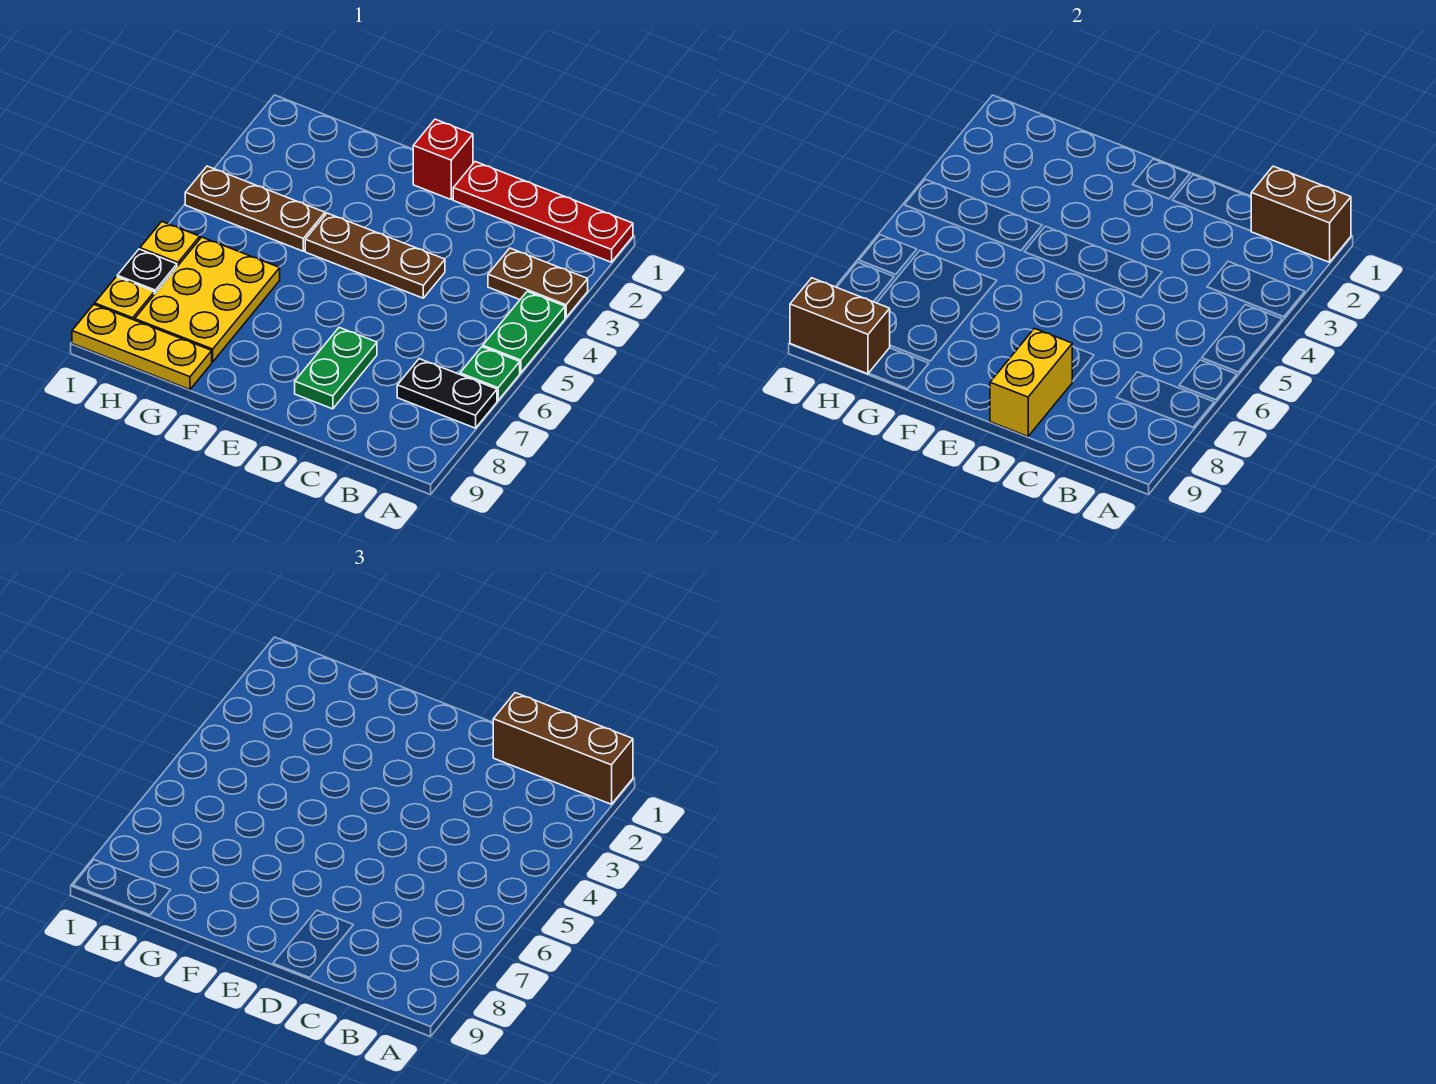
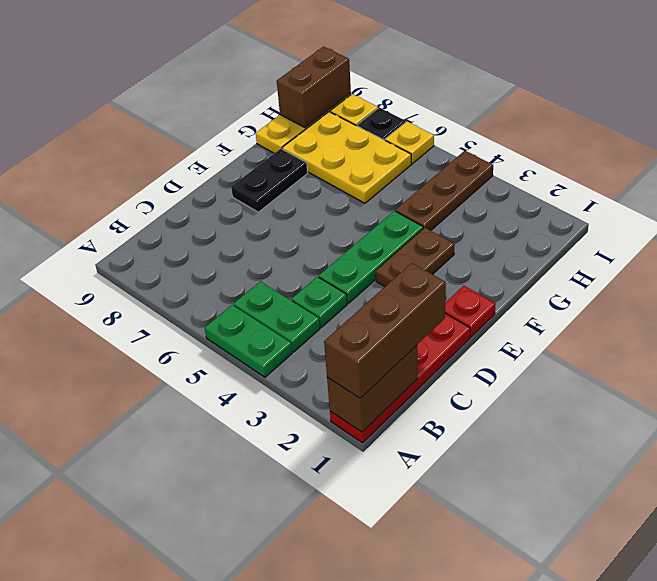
brown 1x2 plate [488,248,588,318] -> brown 1x2 plate moved to [376,228,455,287]
green 1x1 plate [460,347,520,400] -> green 1x1 plate moved to [291,277,347,327]
black 1x2 plate [397,359,497,428] -> black 1x2 plate moved to [231,149,308,212]
brown 1x3 plate [305,213,445,298] -> green 1x3 plate [319,211,423,303]
green 1x2 plate [295,327,377,409] -> green 1x2 plate moved to [234,281,320,352]
yellow 1x2 brick [990,329,1072,436] -> none
red 1x1 brick [413,119,473,199] -> red 1x1 plate [445,286,495,337]

